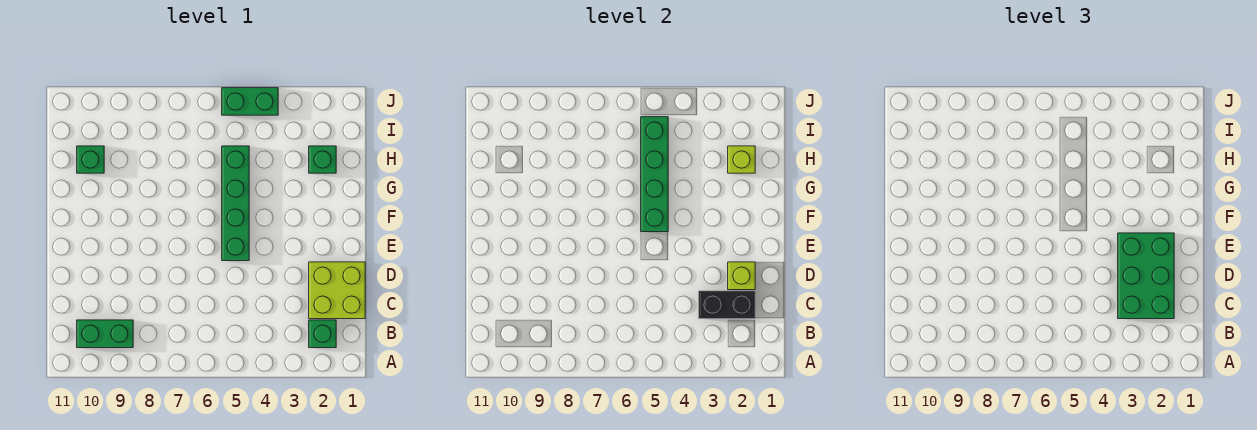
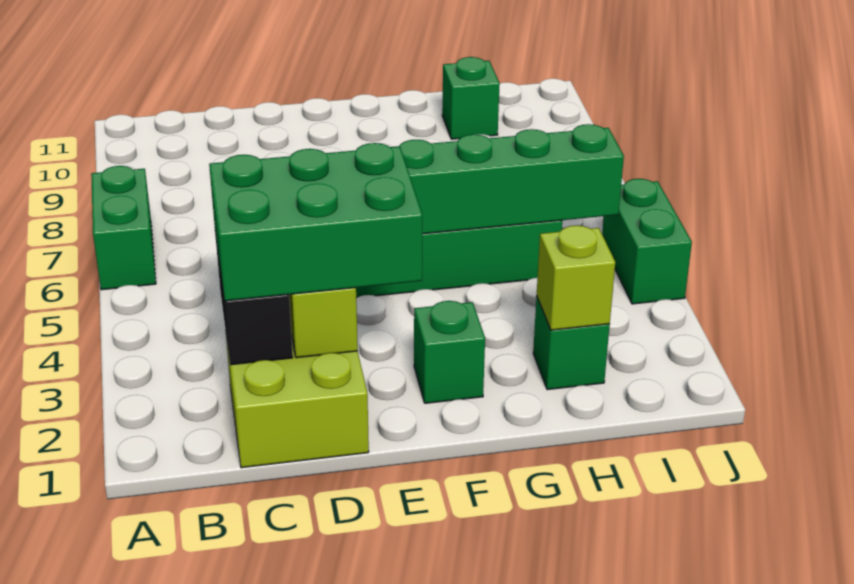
green 1x1 brick [309,320,336,348] -> green 1x1 brick moved to [414,301,485,403]
green 1x2 brick [77,320,133,348] -> green 1x2 brick moved to [91,166,156,290]

